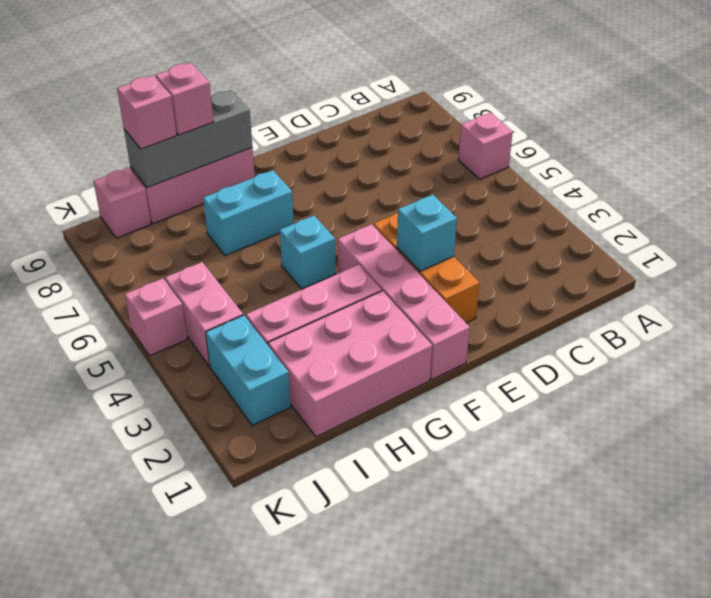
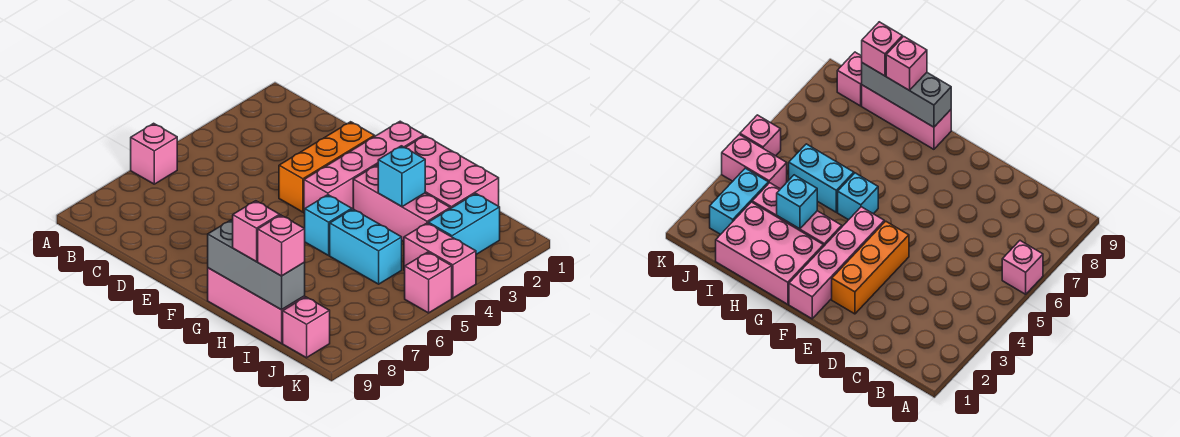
cyan 1x1 brick [397,194,457,271] -> cyan 1x1 brick moved to [378,146,425,207]
cyan 1x2 brick [203,170,294,256] -> cyan 1x2 brick moved to [330,209,402,284]
pink 1x2 brick [165,262,243,366] -> pink 1x2 brick turned to [404,223,476,298]

